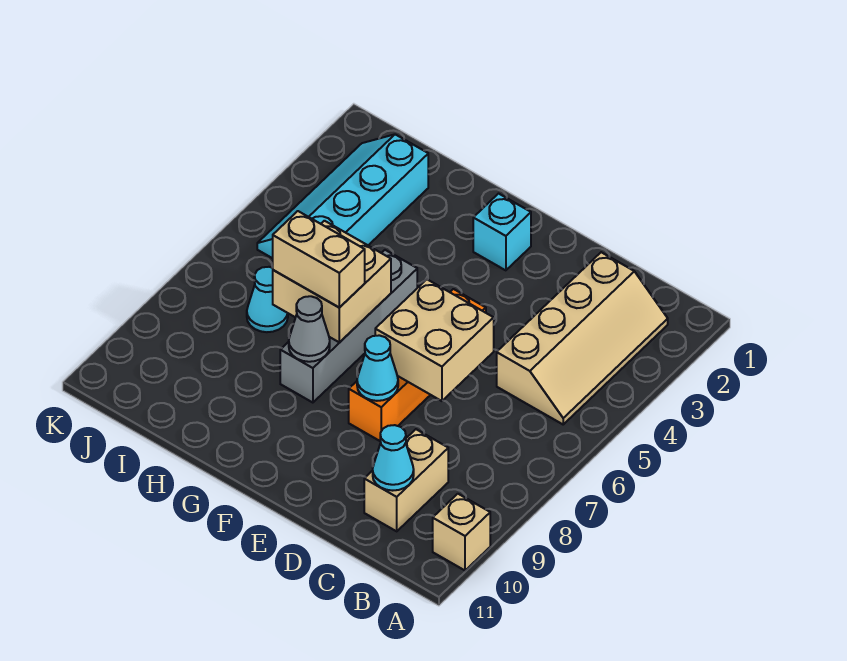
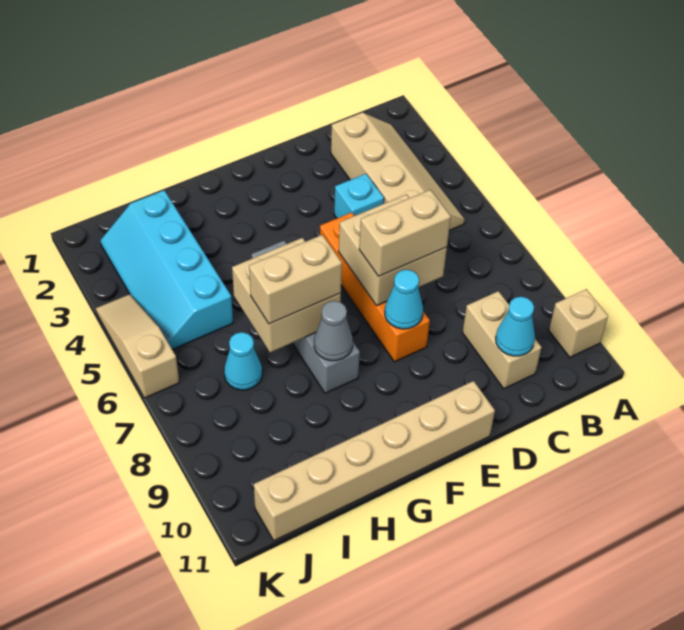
none -> tan 1x2 brick [359,190,451,276]
none -> tan 1x6 brick [254,381,495,540]
cyan 1x1 brick [473,194,531,270] -> cyan 1x1 brick moved to [334,174,384,218]
none -> tan 1x3 slope [96,294,179,398]

